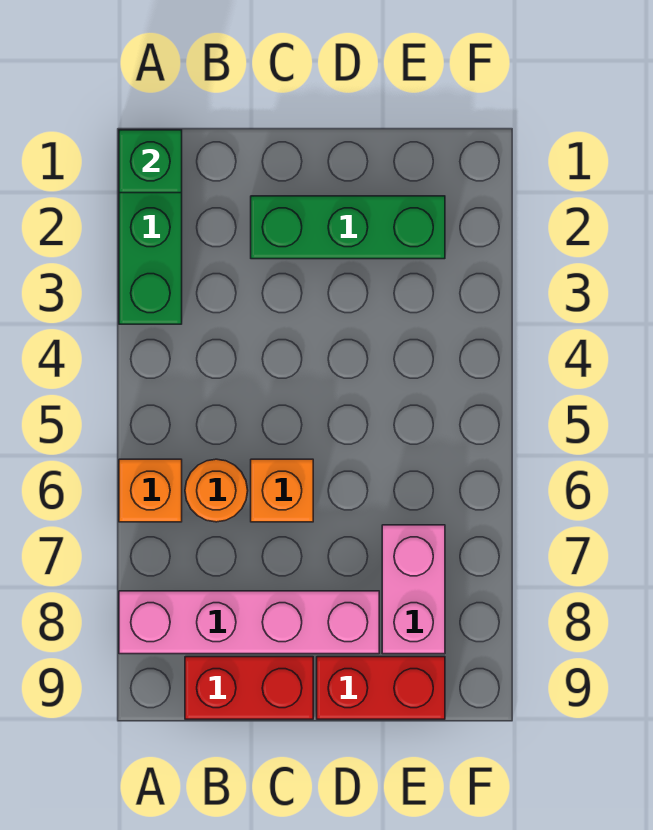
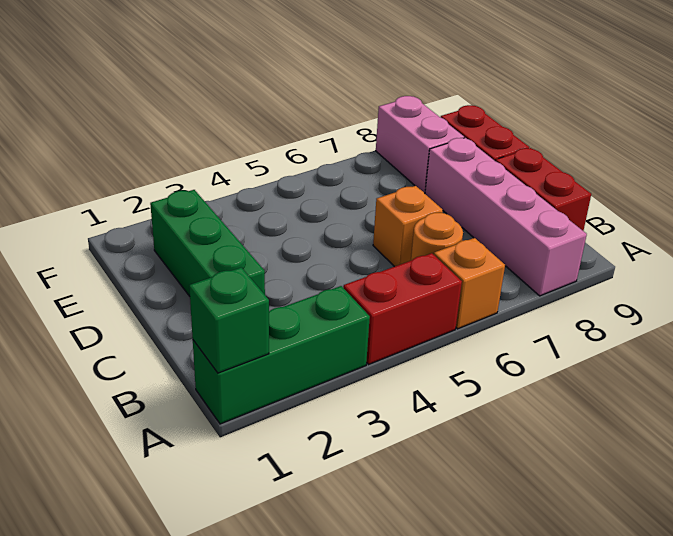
none -> red 1x2 brick [343,253,462,365]
pink 1x2 brick [382,525,445,654] -> pink 1x2 brick turned to [376,96,464,193]

